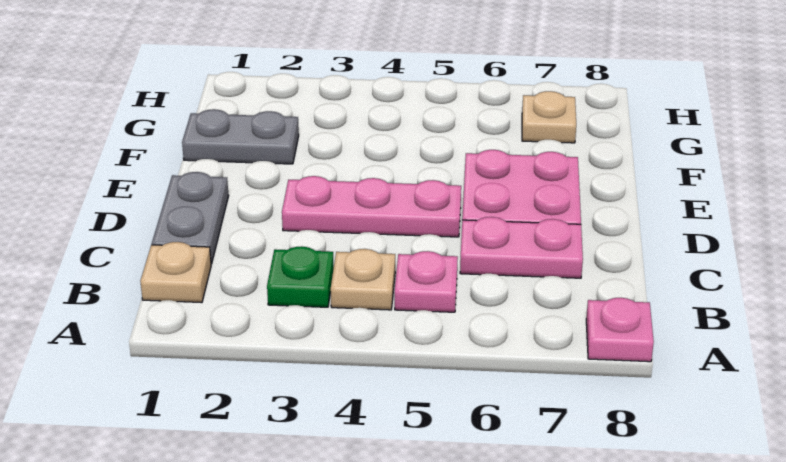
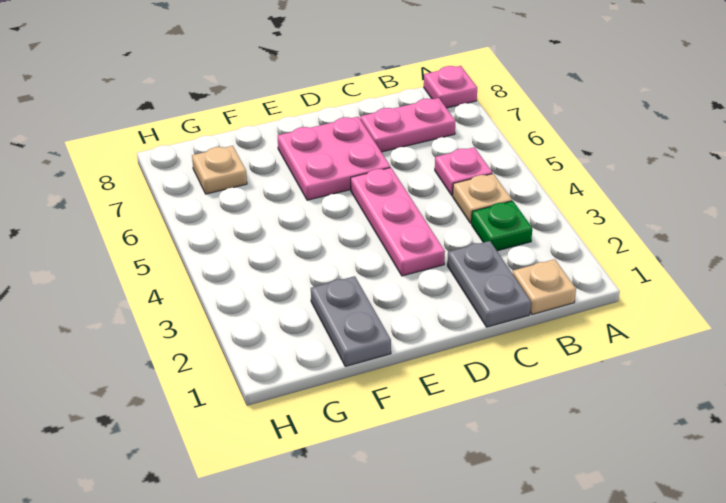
grey 1x2 plate [152,172,229,264] -> grey 1x2 plate turned to [447,241,531,327]
pink 1x2 plate [460,217,583,278] -> pink 1x2 plate turned to [360,98,456,152]

